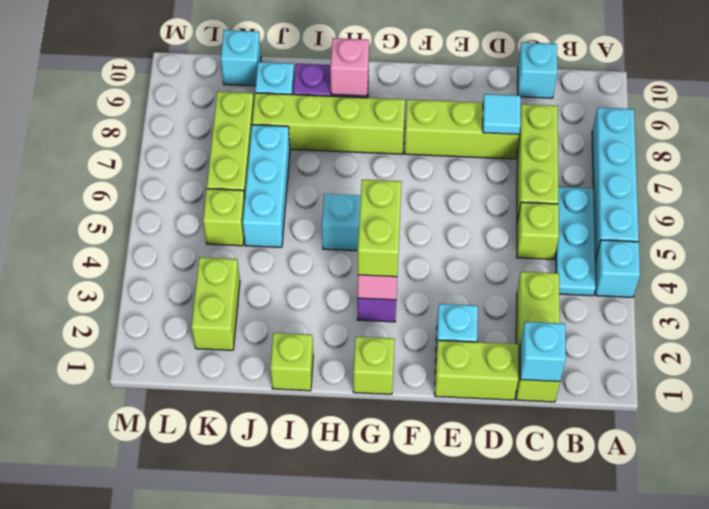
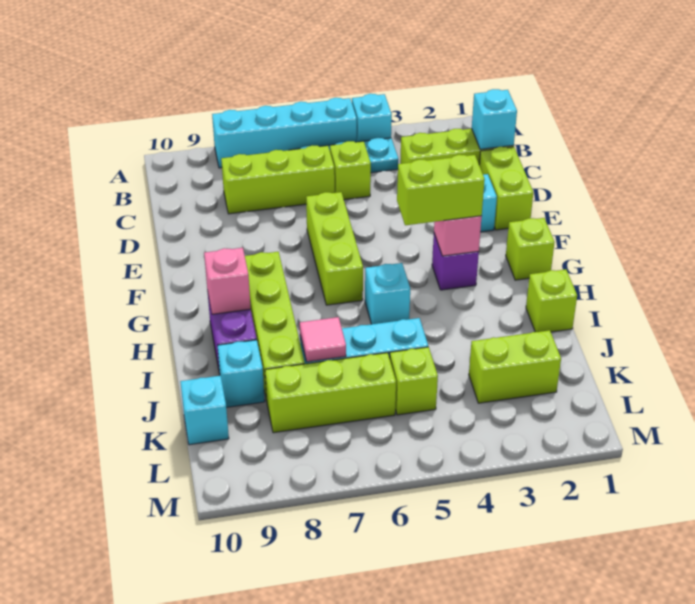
cyan 1x1 brick [518,42,557,98] -> none
lime 1x3 brick [404,99,519,159] -> lime 1x3 brick moved to [306,192,363,305]
cyan 1x1 tile [483,94,521,134] -> none
none -> pink 1x1 tile [300,317,346,362]

